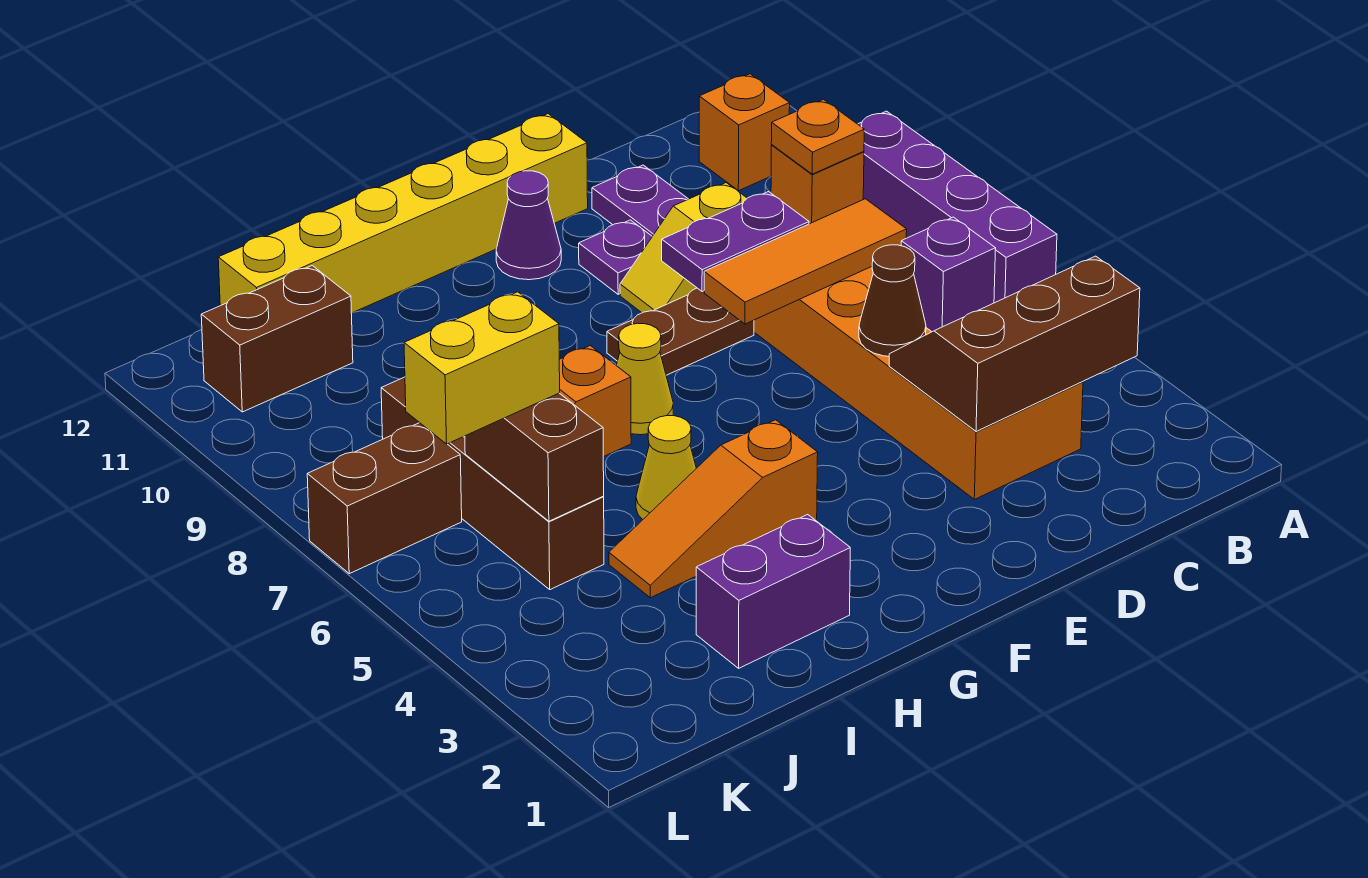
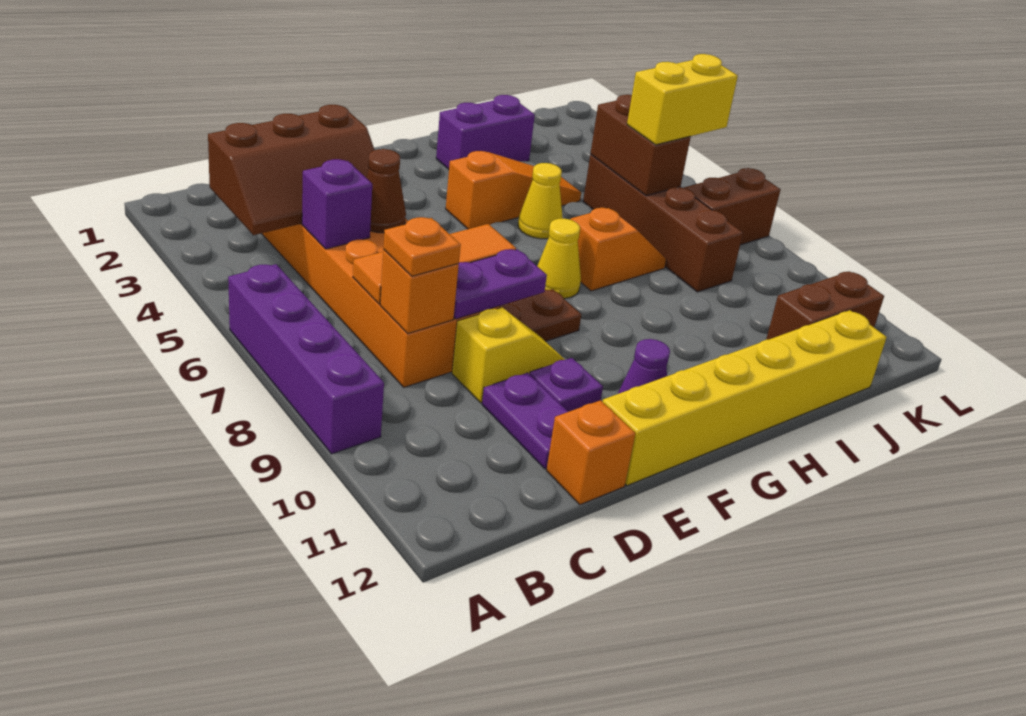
orange 1x1 brick [699,74,790,191] -> orange 1x1 brick moved to [546,400,635,505]

